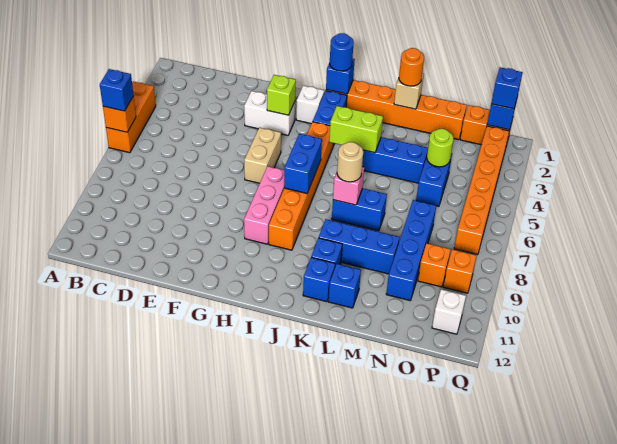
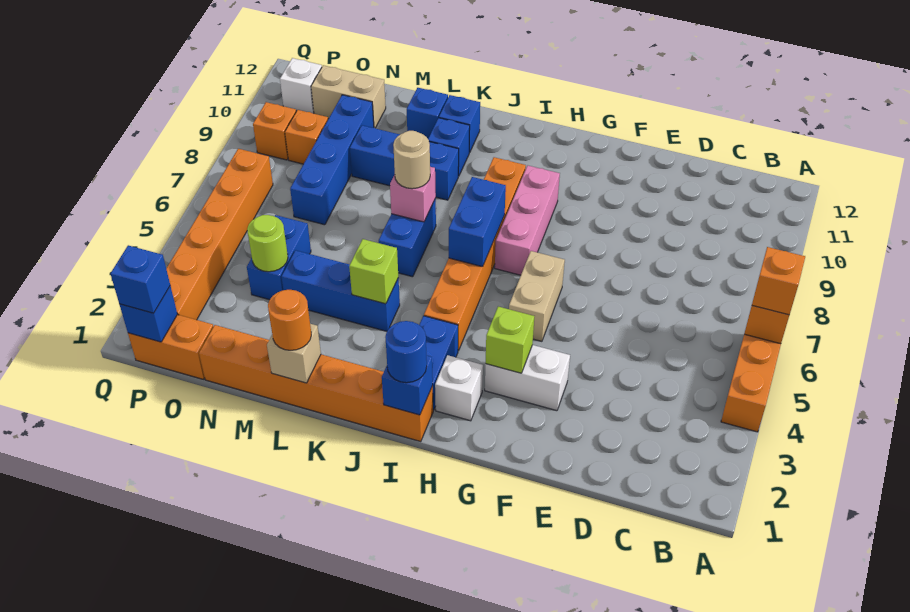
blue 1x1 brick [100,69,134,111] -> orange 1x1 brick [752,247,805,315]
lime 1x2 brick [329,106,383,153] -> lime 1x1 brick [349,239,398,304]
blue 1x2 brick [332,188,387,231] -> blue 1x2 brick turned to [379,198,436,277]
none -> tan 1x2 brick [311,65,386,128]

